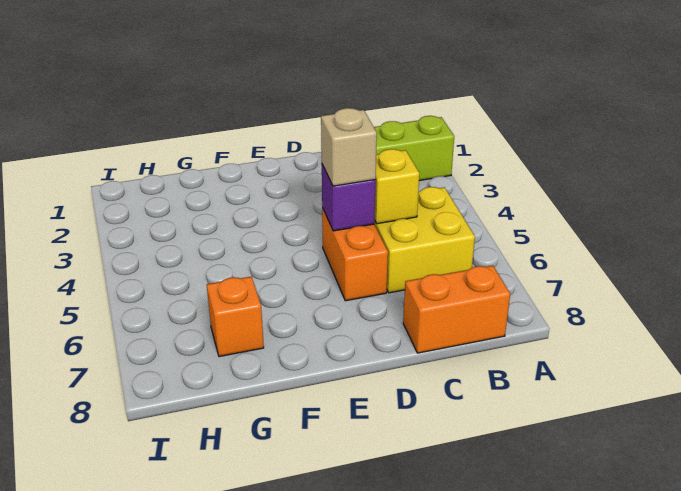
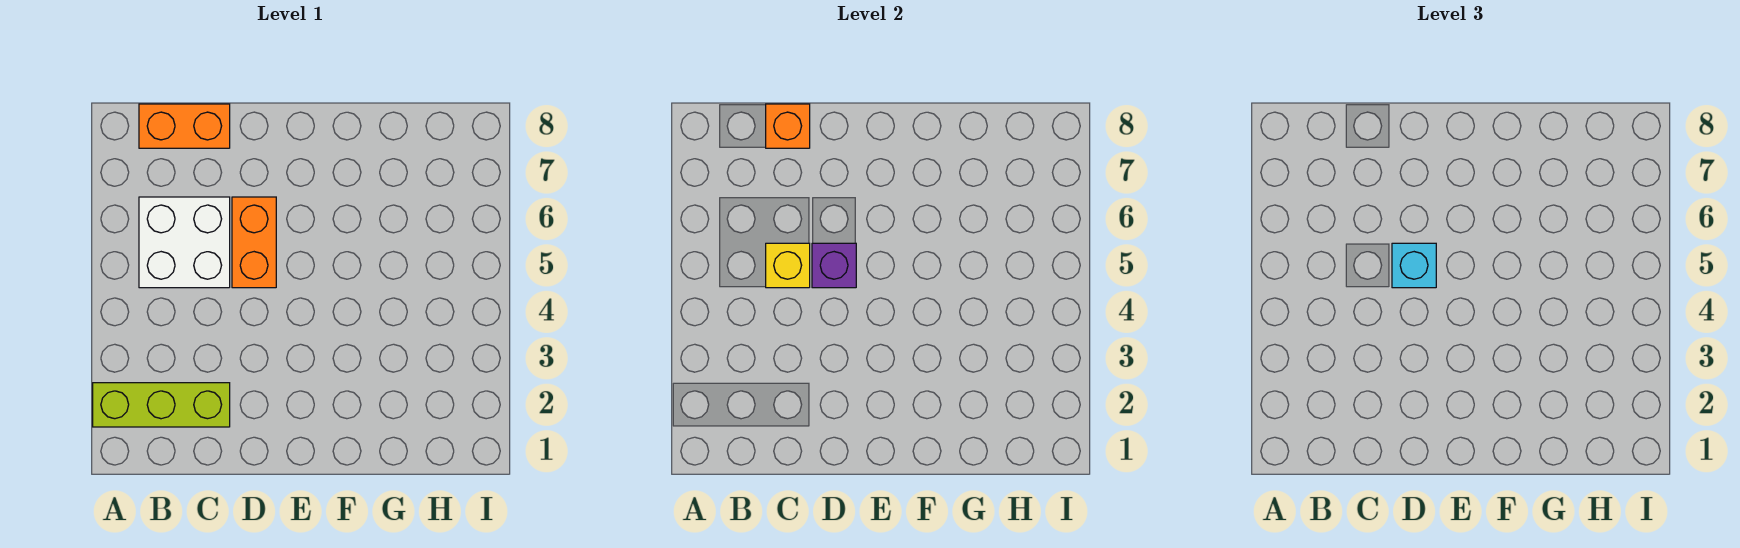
yellow 2x2 brick [374,187,475,293] -> white 2x2 brick [139,197,230,288]
tan 1x1 brick [321,108,377,186] -> cyan 1x1 brick [1392,243,1436,288]
orange 1x1 brick [207,277,264,357] -> orange 1x1 brick moved to [766,104,810,148]

